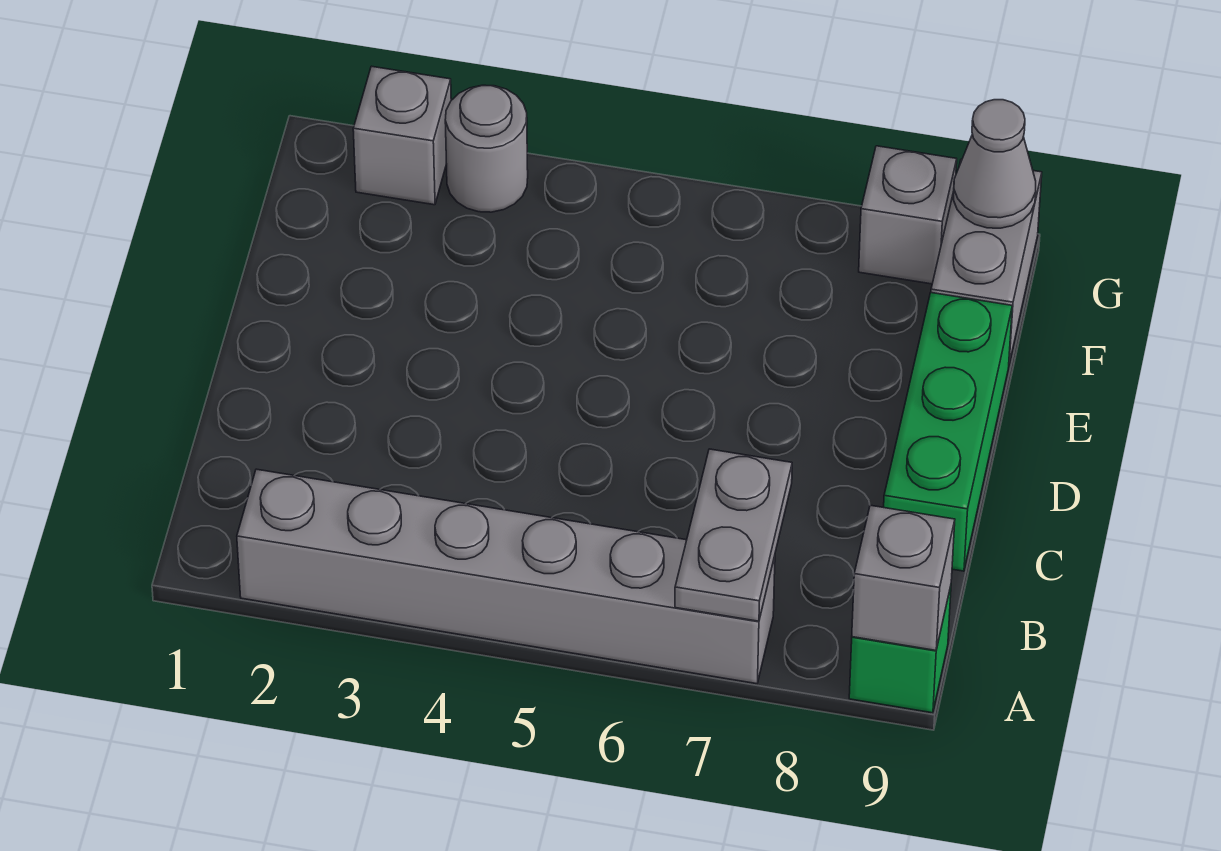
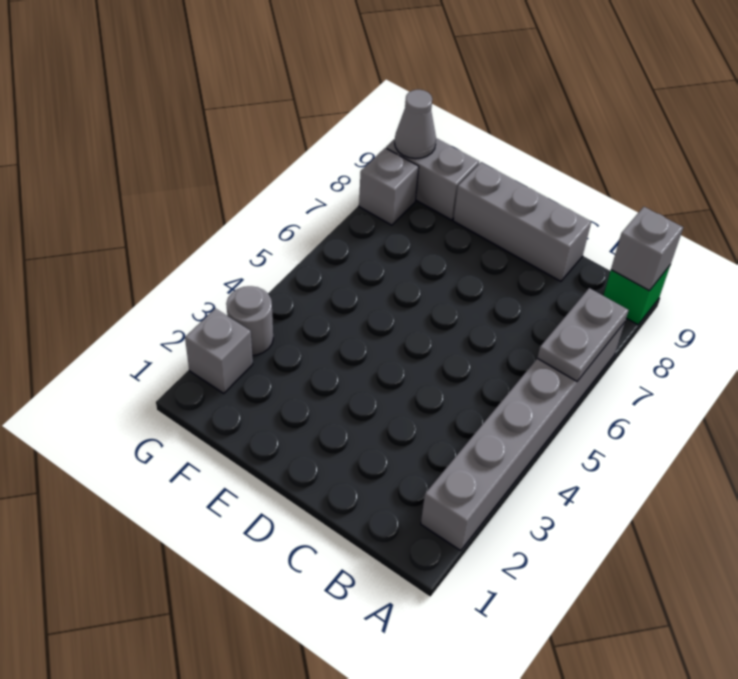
grey 1x2 plate [675,449,792,621] -> grey 1x2 plate turned to [537,288,628,381]
green 1x3 brick [884,293,1012,571] -> grey 1x3 brick [453,162,591,281]

